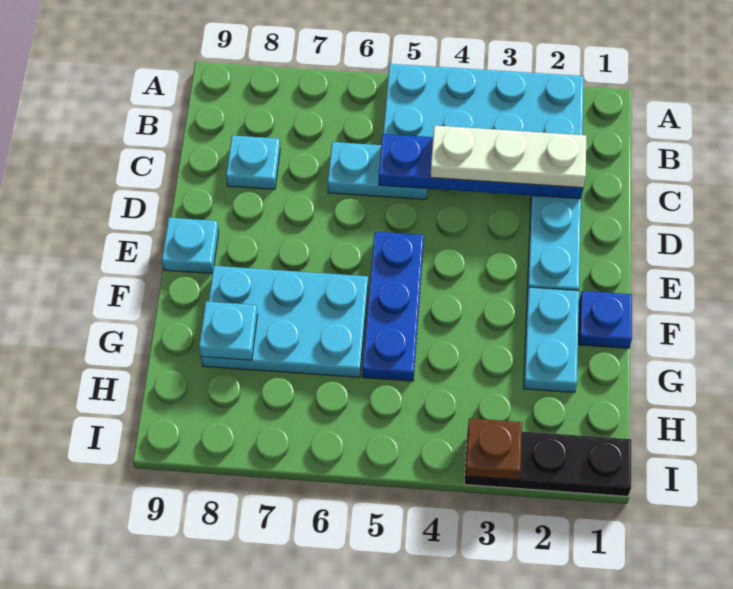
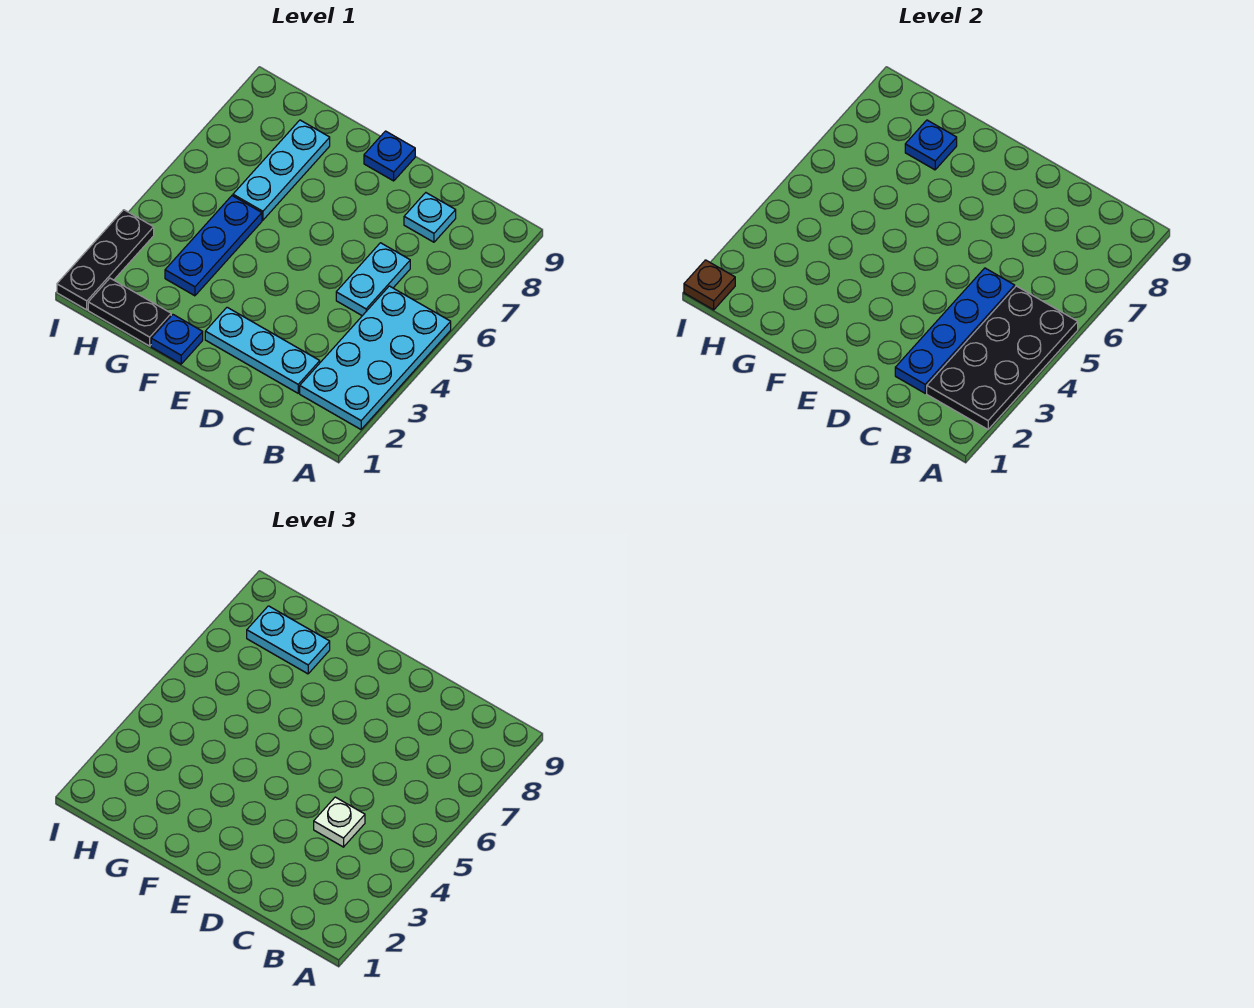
none -> black 2x4 plate [927,286,1078,429]
white 1x3 plate [430,126,586,188] -> white 1x1 plate [314,797,365,847]
blue 1x3 plate [362,232,424,381] -> blue 1x3 plate turned to [165,196,262,296]
cyan 1x1 plate [162,218,219,273] -> blue 1x1 plate [364,131,415,181]
cyan 1x2 plate [524,287,579,392] -> cyan 1x2 plate moved to [247,606,330,674]
cyan 2x3 plate [201,266,368,377] -> cyan 1x3 plate [233,120,330,220]
none -> black 1x2 plate [88,278,171,346]
cyan 1x1 plate [199,302,257,360] -> blue 1x1 plate [905,120,957,170]
brown 1x1 plate [465,418,522,480] -> brown 1x1 plate moved to [684,260,735,310]

